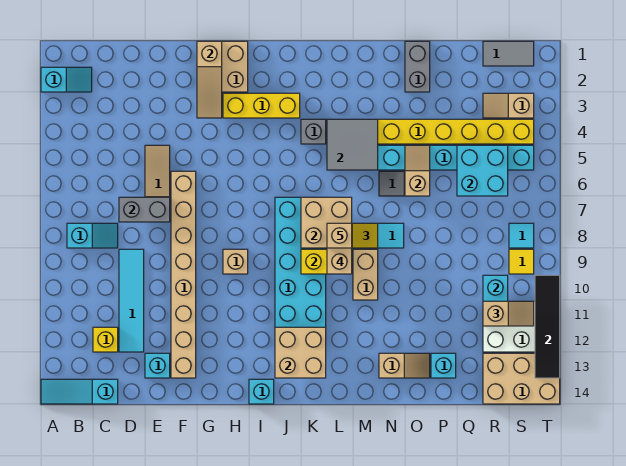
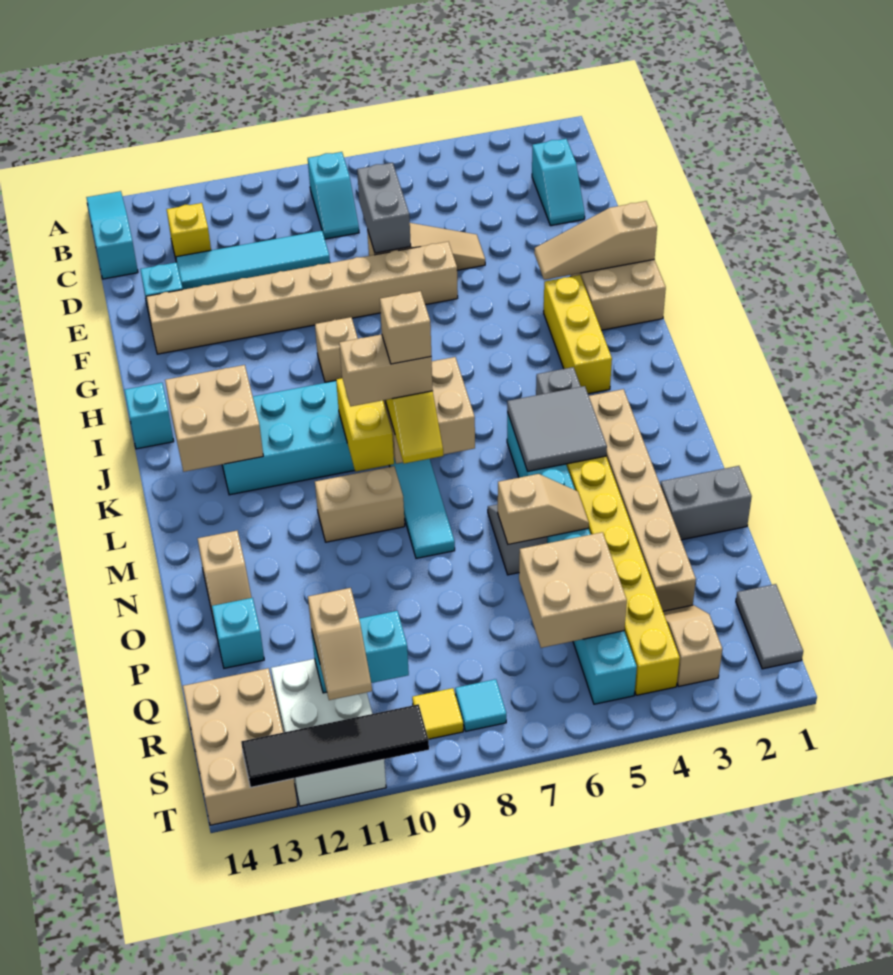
cyan 1x2 slope [41,67,92,92] -> cyan 1x2 slope moved to [532,139,585,226]
none -> tan 1x6 brick [589,389,696,611]
cyan 2x2 brick [457,145,508,196] -> tan 2x2 brick [519,532,627,648]

